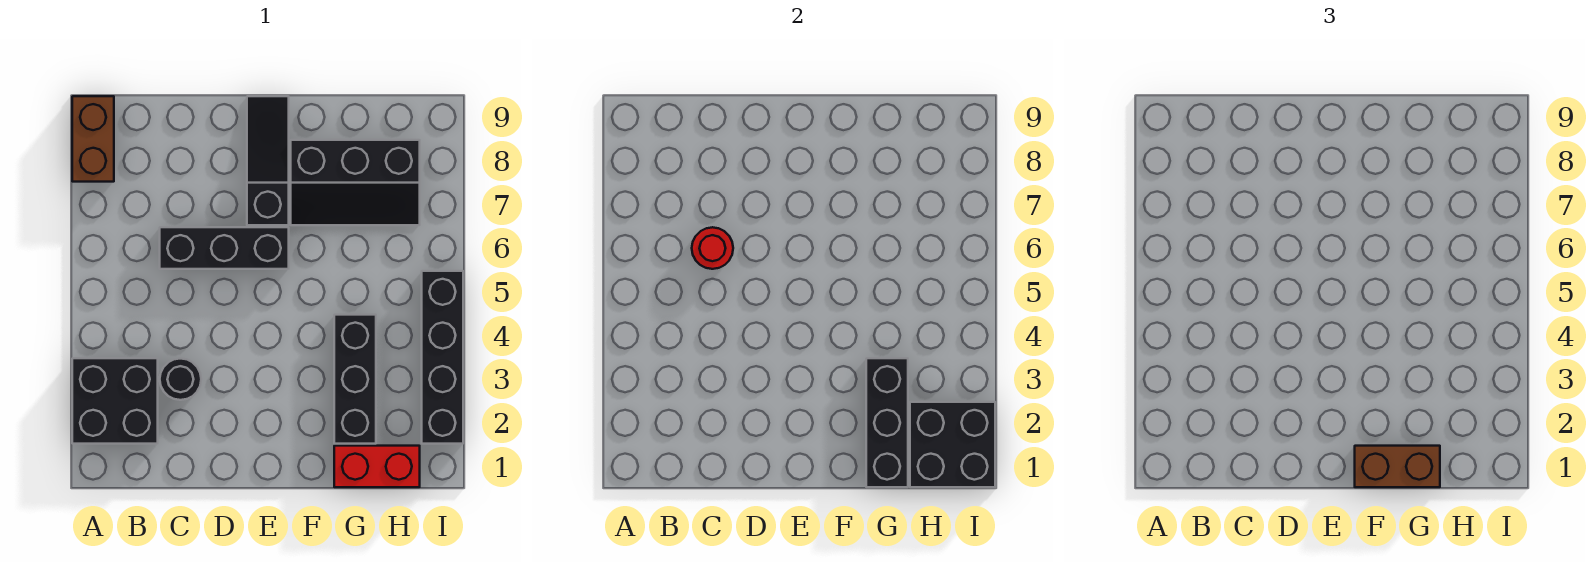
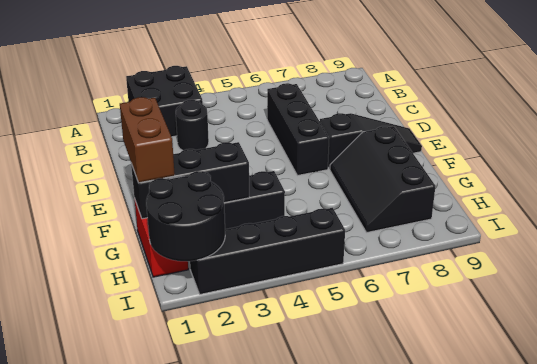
brown 1x2 brick [72,96,114,182] -> none
red 1x1 round brick [692,227,733,269] -> none
black 2x2 brick [910,402,995,487] -> black 2x2 round brick [146,171,225,261]

